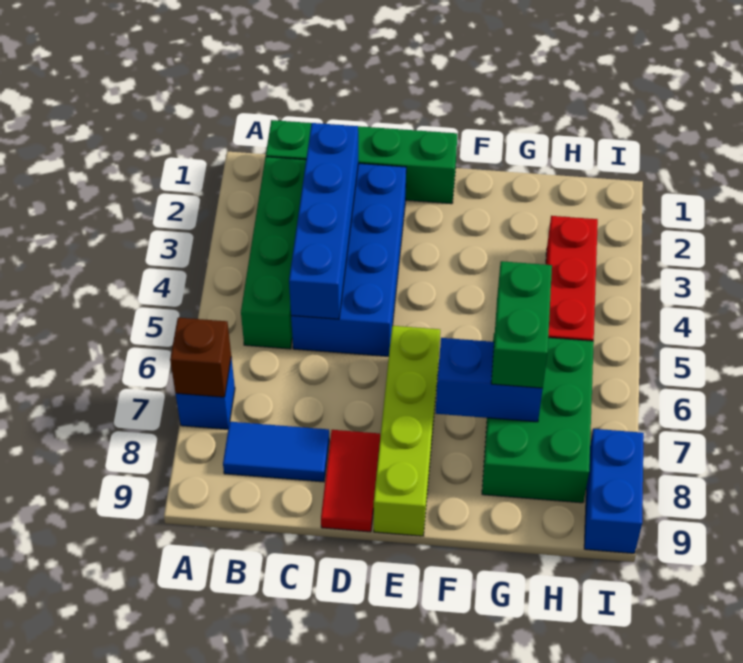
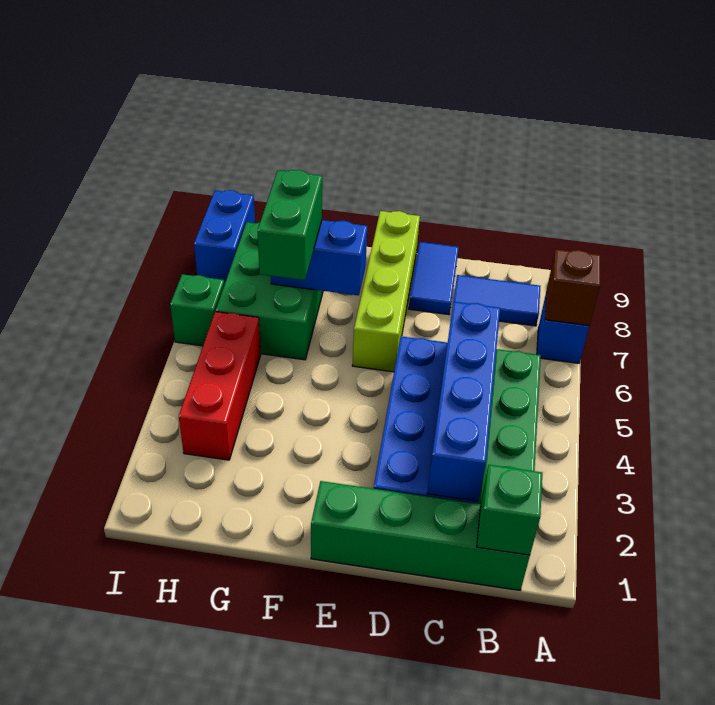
none -> green 1x1 brick [477,465,542,555]
red 1x2 tile [321,430,380,532] -> blue 1x2 tile [409,242,459,315]
none -> green 1x1 brick [170,274,224,346]

